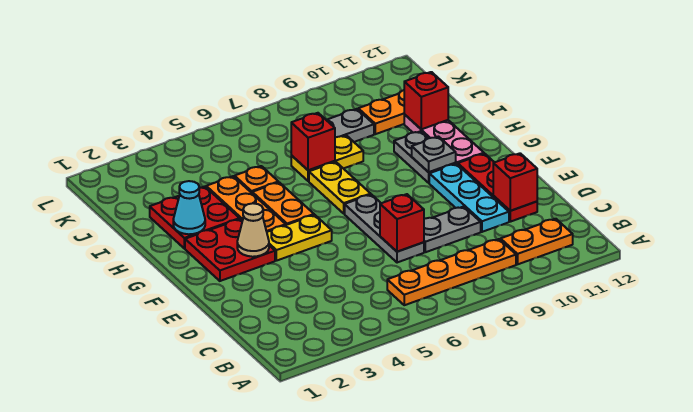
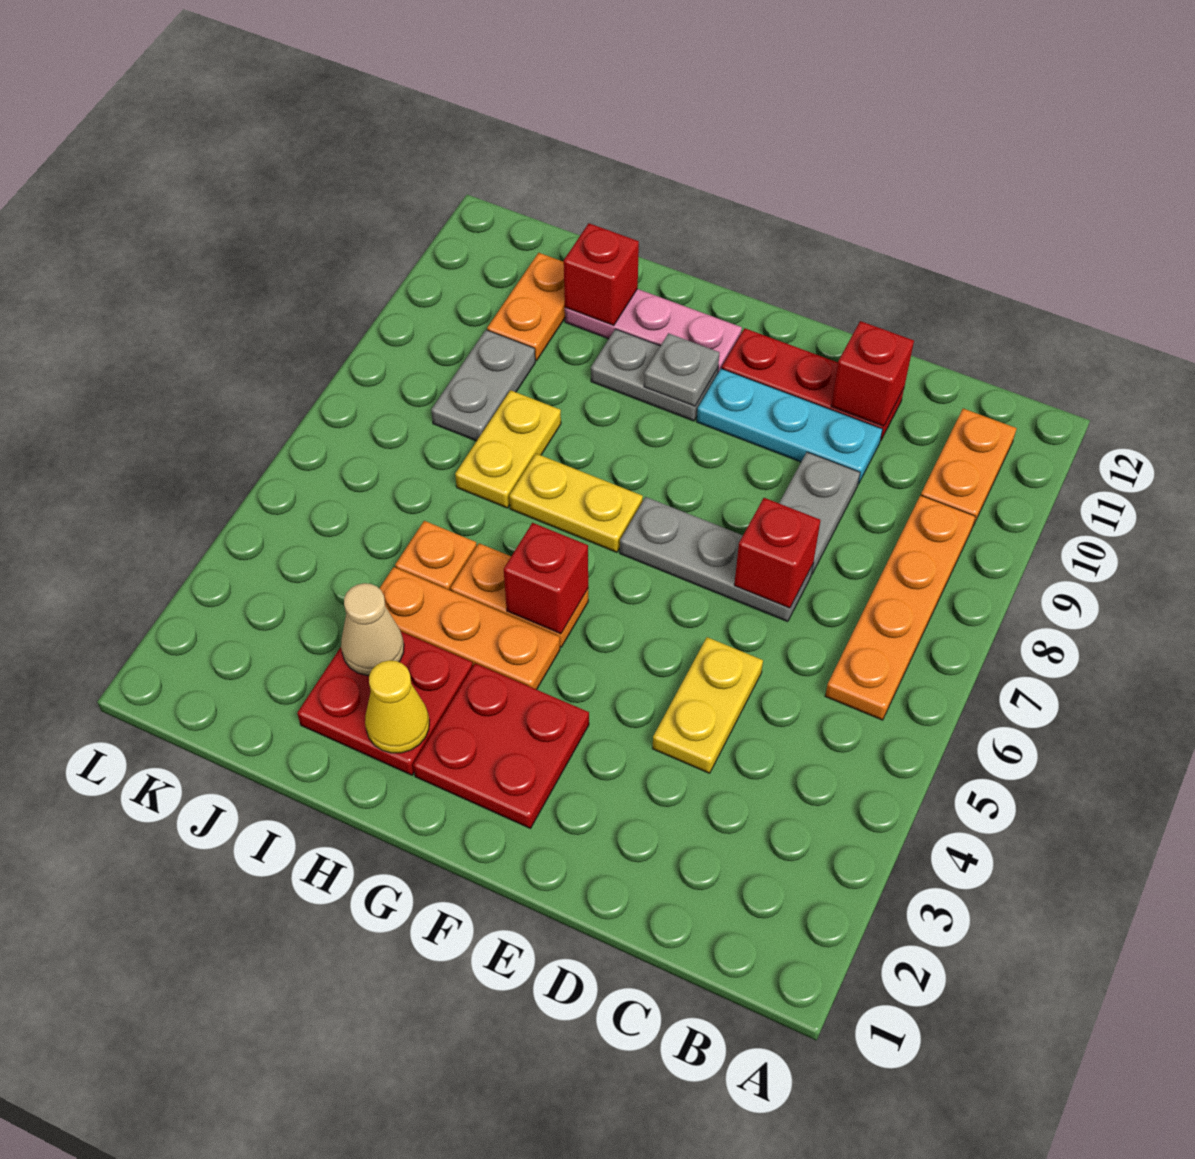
tan 1x1 cone [237,203,269,257] -> tan 1x1 cone moved to [341,583,404,676]
yellow 1x2 plate [267,215,332,261] -> yellow 1x2 plate moved to [652,637,763,773]
cyan 1x1 cone [173,181,205,234] -> yellow 1x1 cone [365,660,429,753]
red 1x1 brick [291,113,335,170] -> red 1x1 brick moved to [504,523,588,634]

